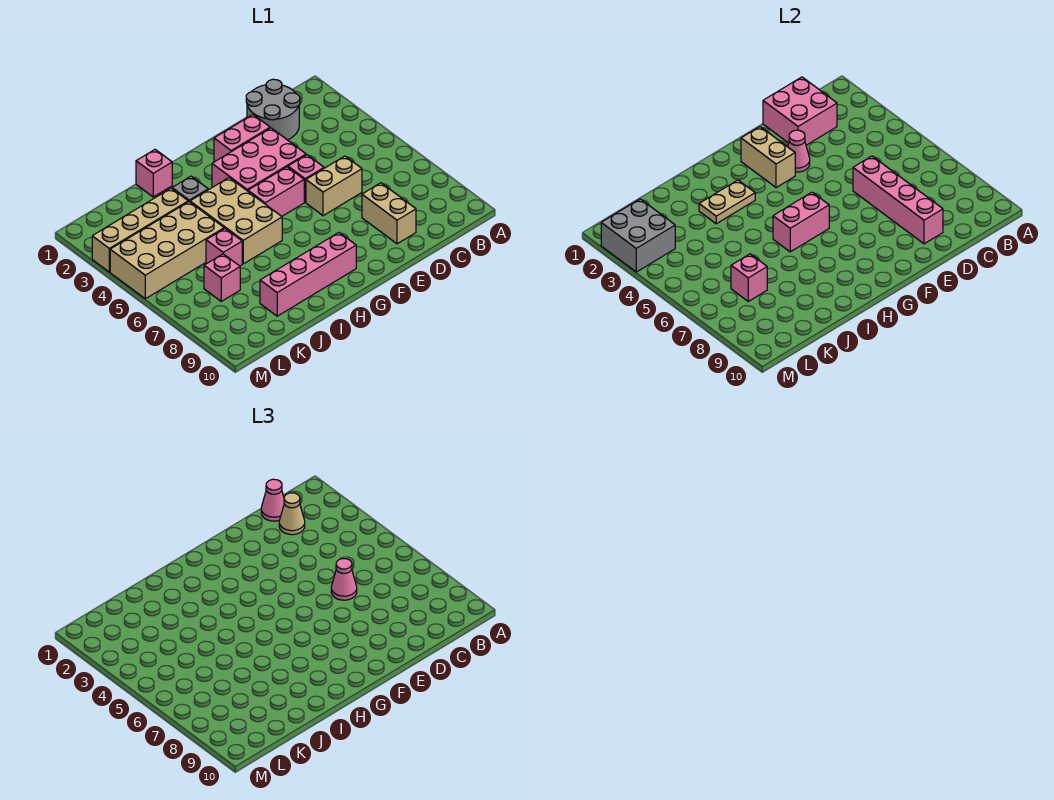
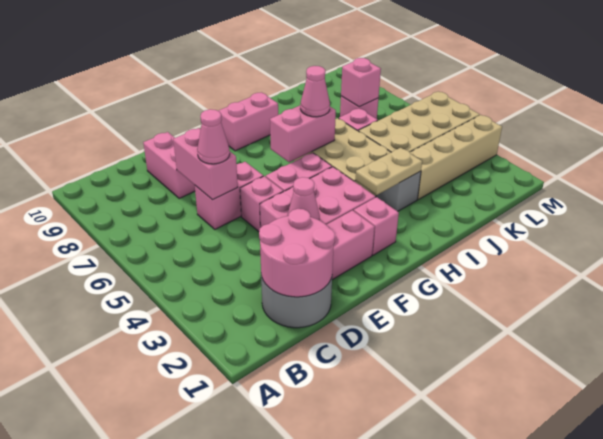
pink 2x2 brick [763,77,837,145] -> pink 2x2 round brick [259,209,335,297]
pink 1x1 cone [261,479,284,521] -> pink 1x1 cone moved to [300,66,330,117]
tan 1x1 cone [279,493,305,535] -> none
tan 1x2 brick [306,156,362,216] -> pink 1x2 brick [195,162,263,229]
pink 1x4 brick [853,156,943,244] -> pink 1x2 brick [173,128,238,200]
tan 1x2 brick [362,183,416,244] -> pink 1x2 brick [143,132,195,198]
tan 1x2 brick [741,127,795,188] -> none
pink 1x4 brick [260,233,356,316] -> pink 1x2 brick [218,92,278,151]
pink 1x1 brick [136,150,172,197] -> pink 1x1 brick moved to [354,197,399,255]
grey 2x2 brick [601,199,675,272] -> none

